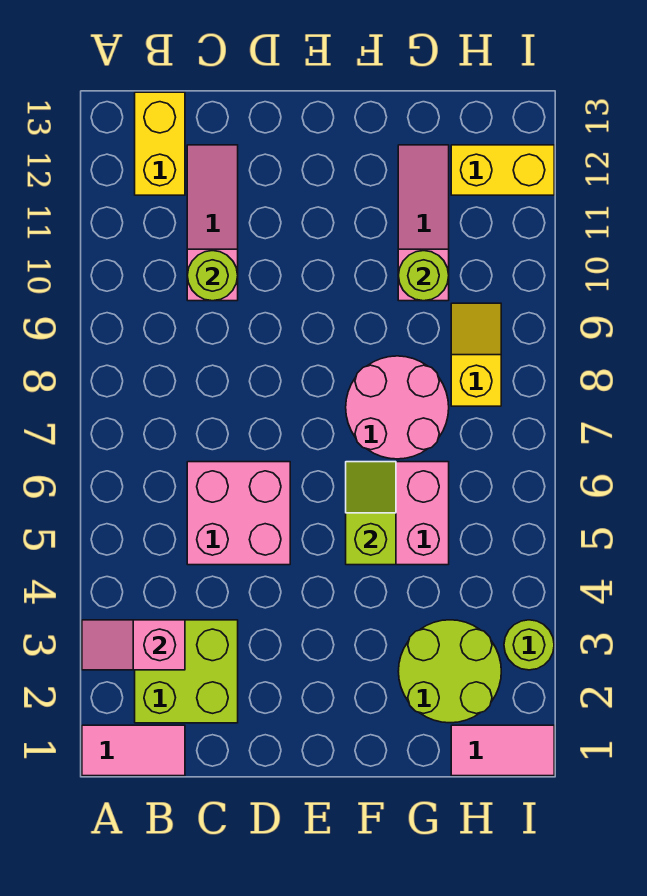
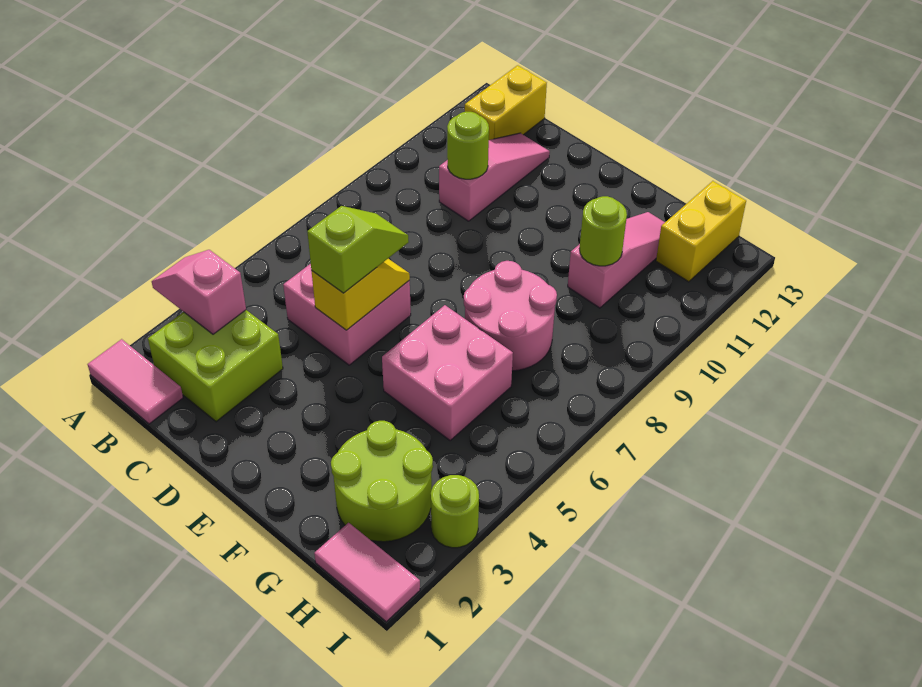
lime 1x2 slope [346,462,396,565] -> lime 1x2 slope moved to [307,206,409,293]
yellow 1x2 slope [451,303,501,406] -> yellow 1x2 slope moved to [312,259,410,330]
yellow 1x2 brick [451,145,554,195] -> yellow 1x2 brick turned to [656,181,746,282]

